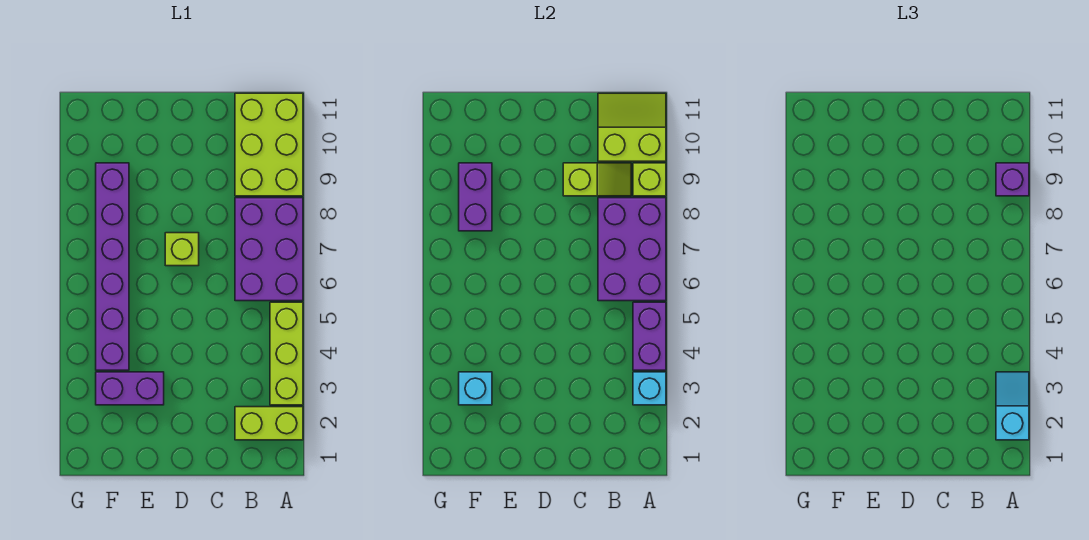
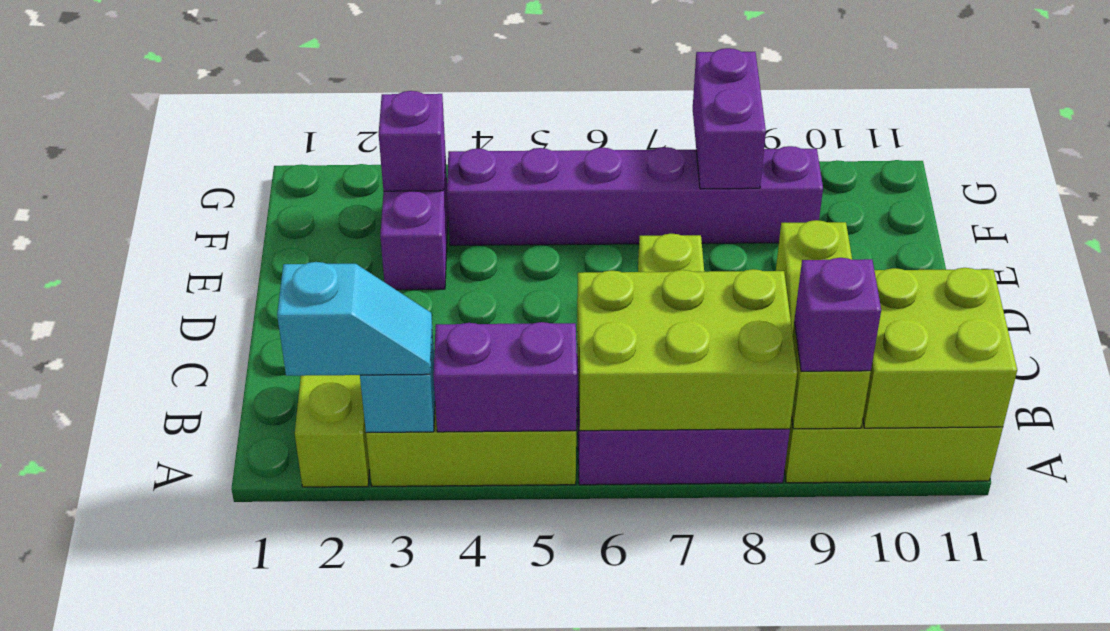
purple 2x3 brick [598,198,666,301] -> lime 2x3 brick [577,269,797,431]
lime 2x2 slope [598,93,666,161] -> lime 2x2 brick [863,268,1017,428]
cyan 1x1 brick [459,372,492,405] -> purple 1x1 brick [379,91,445,191]
purple 1x2 brick [459,163,492,231] -> purple 1x2 brick turned to [693,48,766,189]

